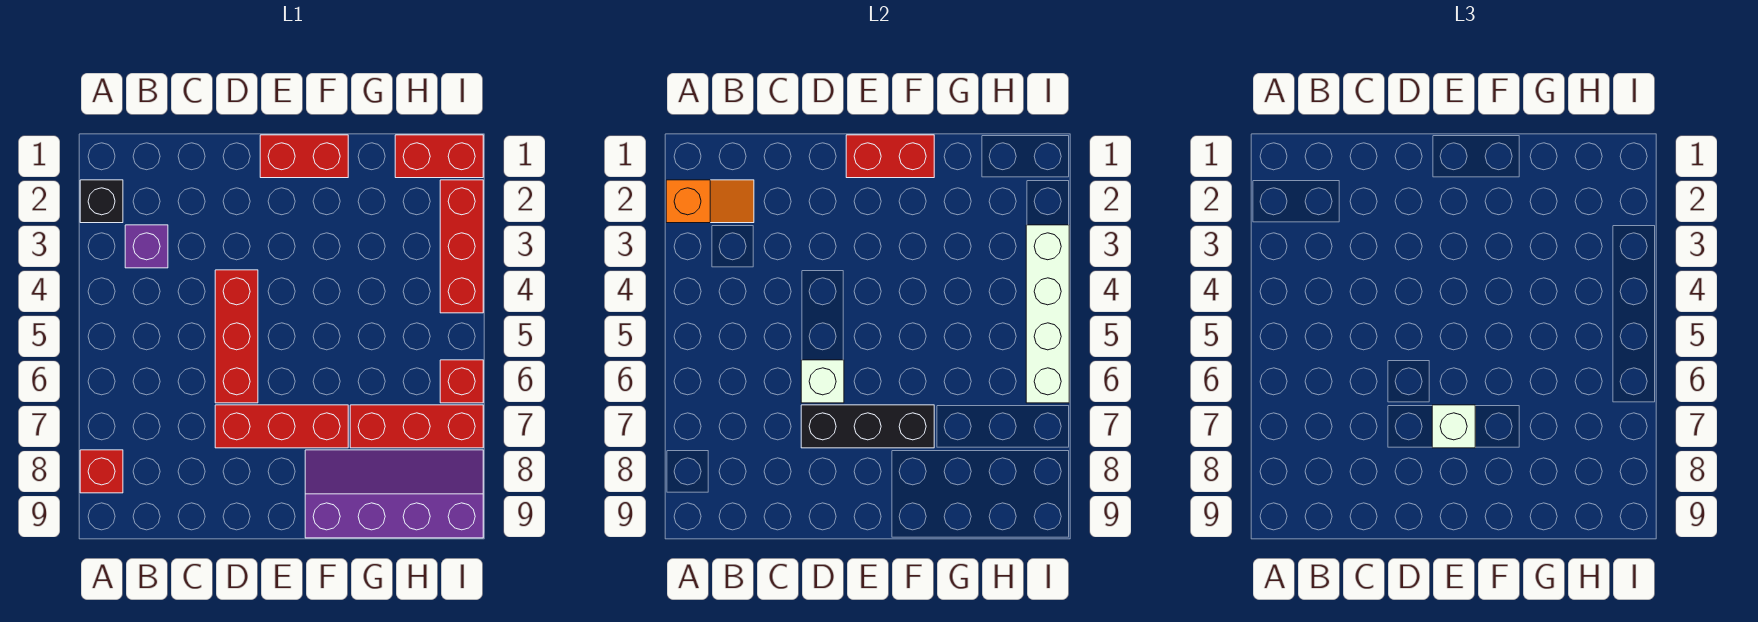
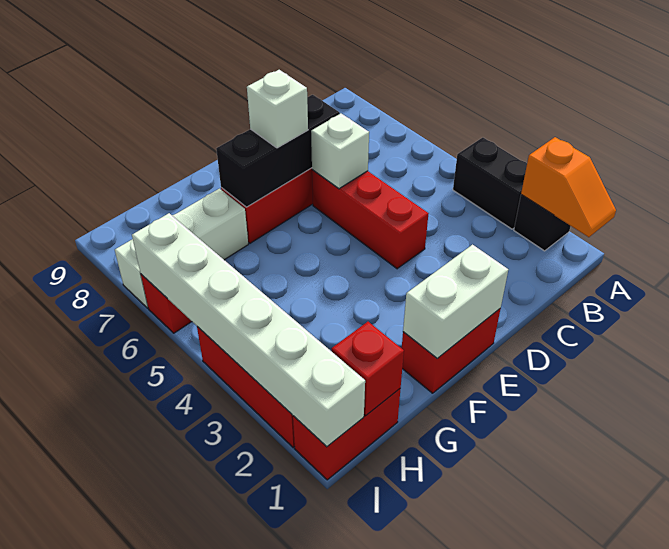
orange 1x2 slope [666,180,754,223] -> orange 1x2 slope turned to [521,137,616,237]
none -> black 1x2 brick [453,138,527,229]
red 1x1 brick [80,450,123,493] -> red 1x1 brick moved to [331,322,404,416]
purple 1x1 brick [125,225,168,268] -> none
red 1x2 brick [846,135,934,178] -> white 1x2 brick [403,245,508,358]
purple 2x4 slope [305,450,483,538] -> none
red 1x3 brick [350,405,483,448] -> white 1x3 brick [115,189,248,308]
white 1x4 brick [1026,225,1069,403] -> white 1x6 brick [132,213,365,447]

